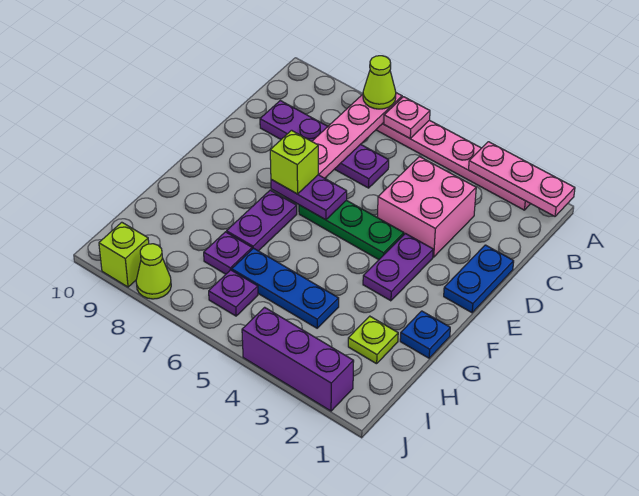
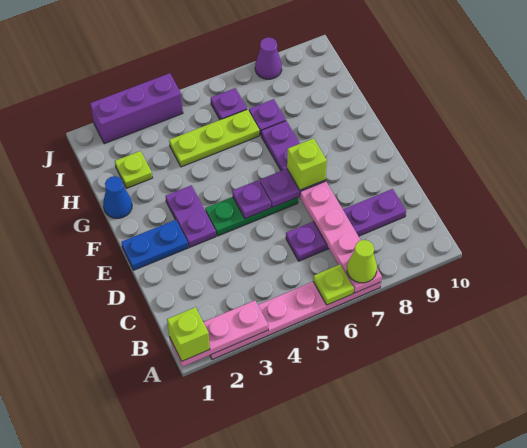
pink 1x1 plate [384,97,430,138] -> lime 1x1 plate [313,265,354,305]
pink 2x2 brick [377,157,476,257] -> none
blue 1x2 plate [444,245,514,313] -> blue 1x2 plate turned to [121,220,188,270]
none -> purple 1x1 plate [232,180,271,219]
blue 1x1 plate [400,311,450,358] -> blue 1x1 cone [103,176,132,218]
blue 1x3 plate [232,248,339,328] -> lime 1x3 plate [169,109,259,167]
lime 1x1 cone [136,244,171,299] -> purple 1x1 cone [255,37,282,79]
lime 1x1 brick [99,222,149,287] -> lime 1x1 brick moved to [167,307,210,361]

